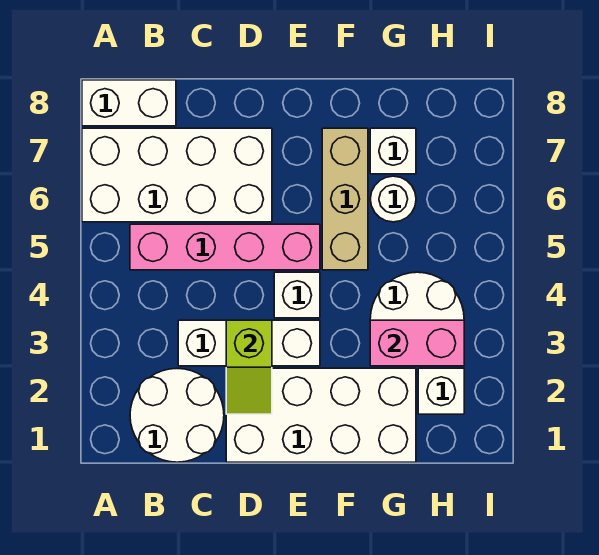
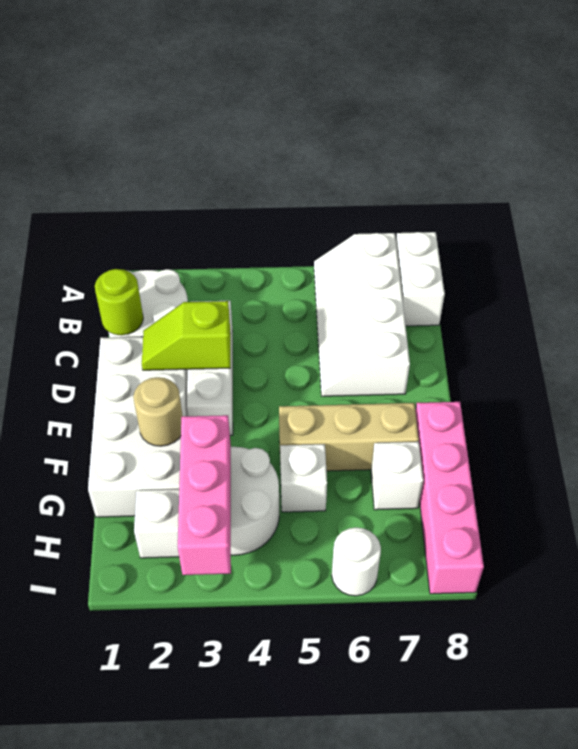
white 2x4 brick [82,128,272,222] -> white 2x4 slope [314,233,410,396]
pink 1x4 brick [130,224,320,270] -> pink 1x4 brick moved to [415,402,484,594]
none -> lime 1x1 round brick [95,269,143,335]
white 1x1 brick [274,272,320,318] -> white 1x1 brick moved to [280,444,327,512]
none -> tan 1x1 round brick [133,377,183,446]
pink 1x2 brick [370,320,464,366] -> pink 1x3 brick [178,415,231,575]
white 1x1 round brick [370,176,416,222] -> white 1x1 round brick moved to [332,527,381,596]

